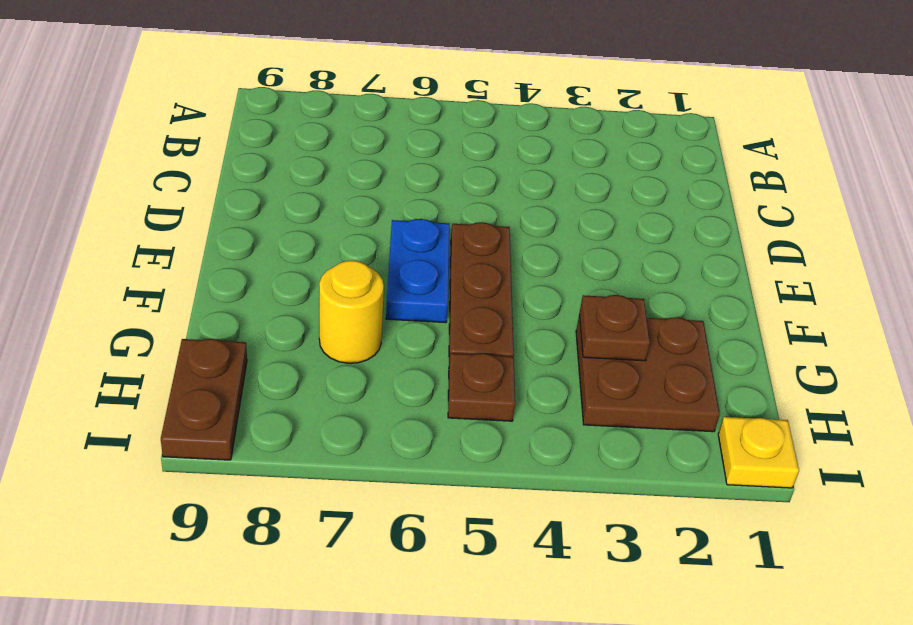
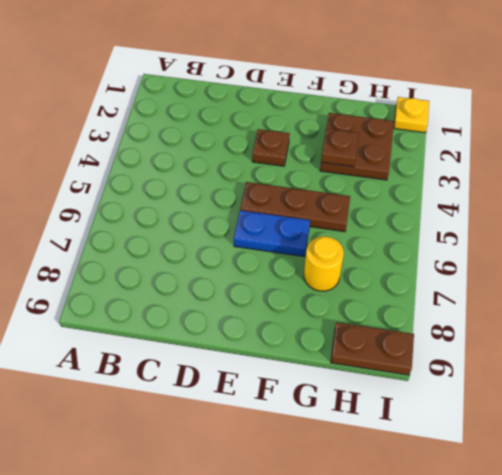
brown 1x1 plate [448,353,515,421] -> brown 1x1 plate moved to [252,129,290,166]

